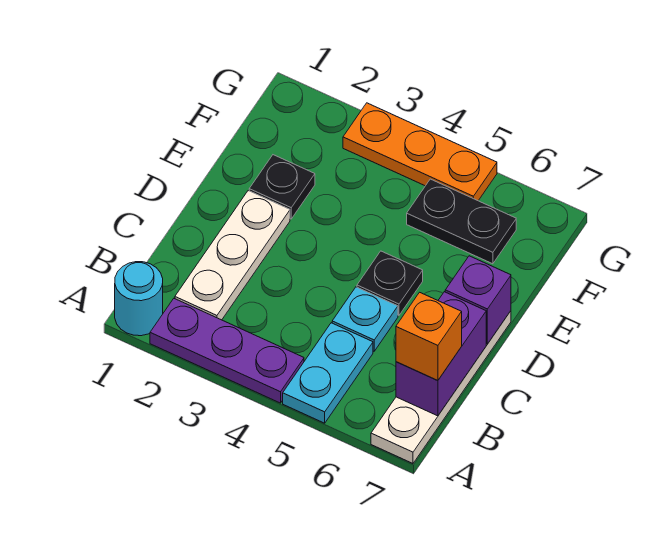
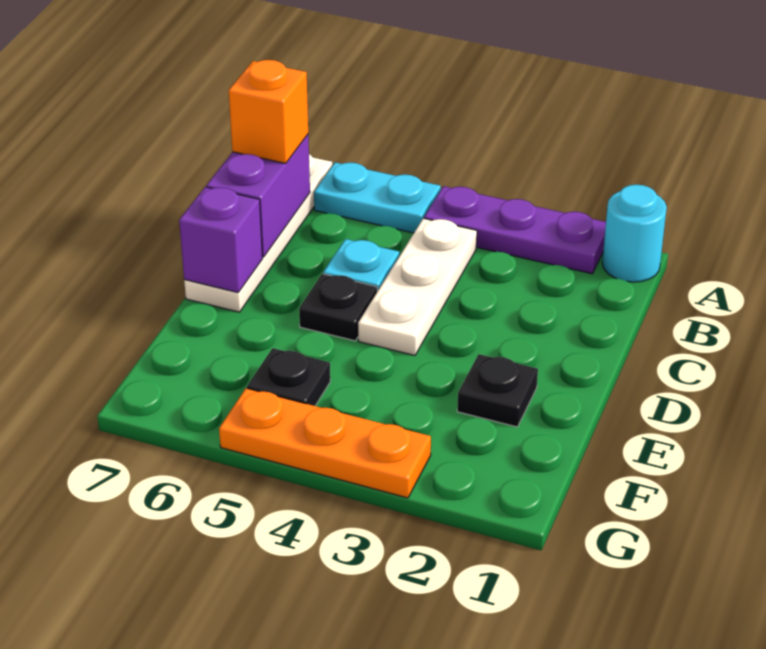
cyan 1x2 plate [283,323,373,423] -> cyan 1x2 plate turned to [314,162,441,233]
white 1x3 plate [175,191,290,320] -> white 1x3 plate moved to [358,218,477,356]
black 1x2 plate [407,179,516,264] -> black 1x1 plate [247,348,330,406]

